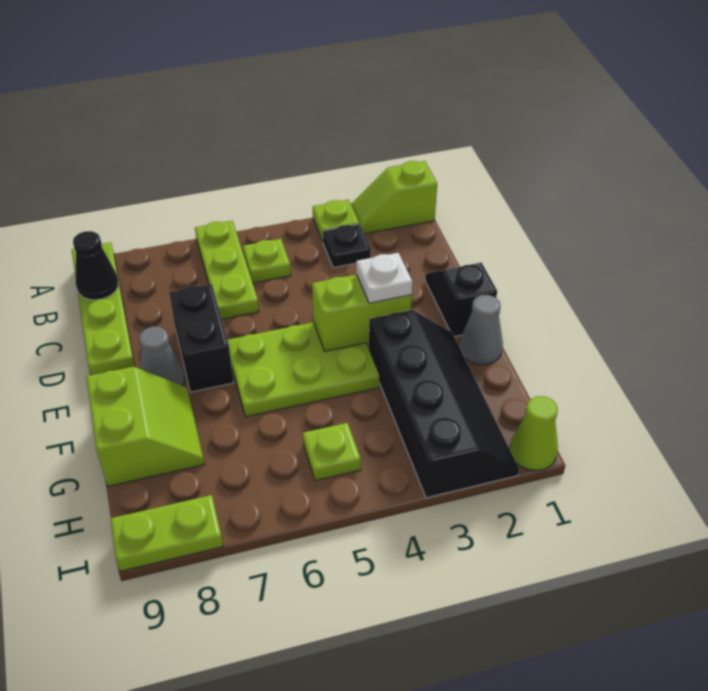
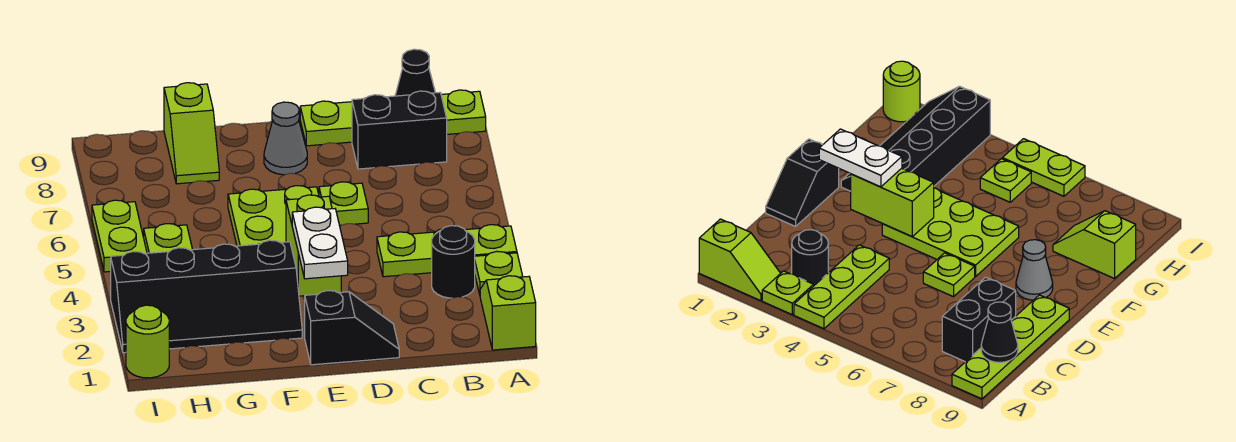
lime 1x3 plate [195,221,259,319] -> lime 1x3 plate moved to [377,225,517,277]
black 1x1 plate [323,224,371,268] -> black 1x1 round brick [432,226,475,298]
lime 1x1 plate [243,239,291,283] -> lime 1x1 plate moved to [319,182,368,225]
black 1x2 brick [169,284,234,392] -> black 1x2 brick moved to [352,91,447,169]
white 1x1 plate [356,253,412,303] -> white 1x2 plate [292,207,348,279]
grey 1x1 cone [460,295,503,365] -> none
lime 2x2 slope [86,367,204,486] -> lime 1x2 slope [164,83,219,184]
lime 1x1 cone [510,396,558,471] -> lime 1x1 round brick [126,305,169,378]
lime 1x2 plate [110,495,223,571] -> lime 1x2 plate moved to [92,200,147,272]

